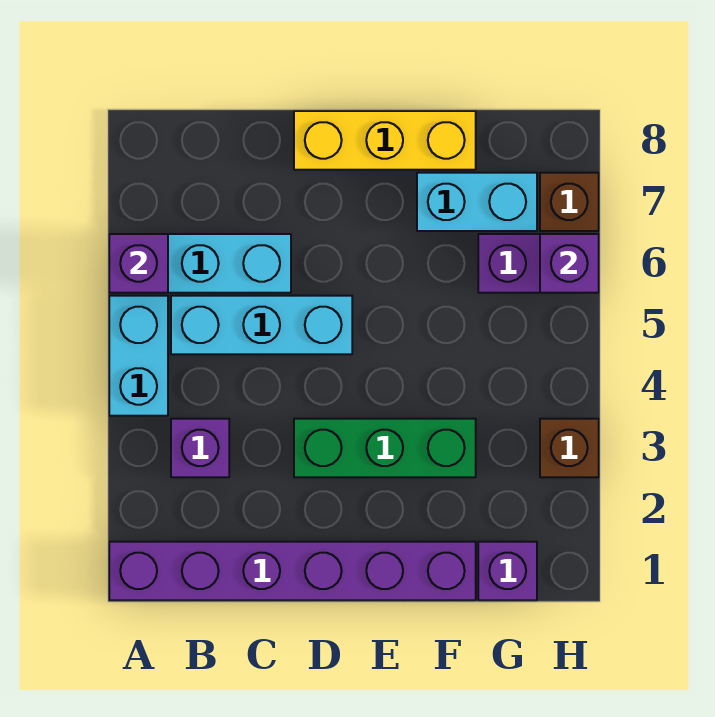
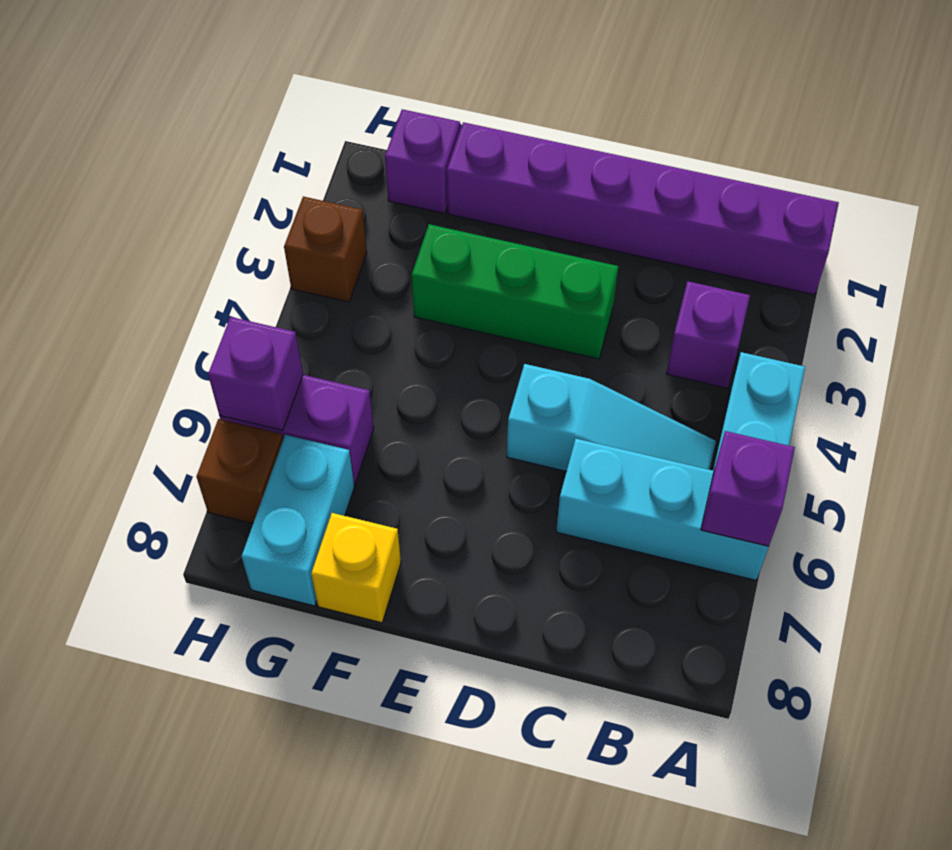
cyan 1x3 brick [171,296,352,354] -> cyan 1x3 slope [507,364,716,471]
yellow 1x3 brick [294,111,476,170] -> yellow 1x1 brick [311,513,401,623]
cyan 1x2 brick [417,173,537,231] -> cyan 1x2 brick turned to [242,435,354,606]

